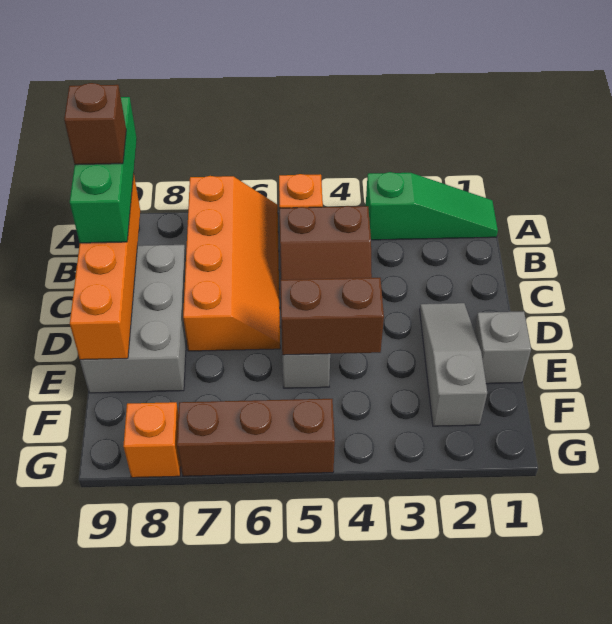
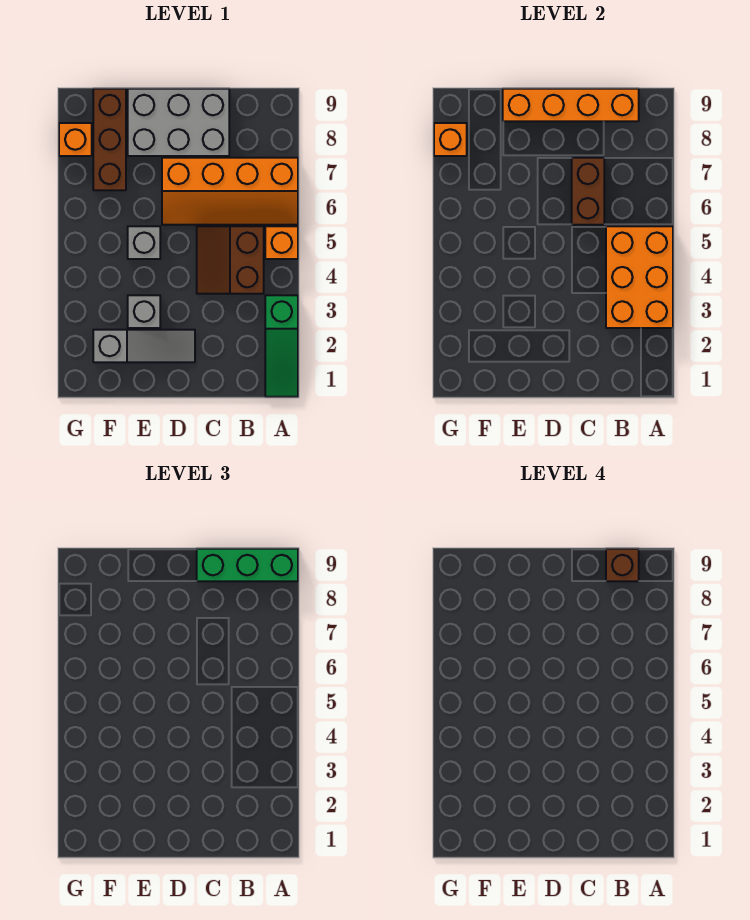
none -> orange 2x3 brick [606,226,673,328]
grey 1x1 brick [474,311,531,384] -> grey 1x1 brick moved to [128,295,160,328]
brown 1x2 brick [280,278,384,355] -> brown 1x2 brick moved to [572,158,604,225]
brown 1x3 brick [177,399,335,476] -> brown 1x3 brick moved to [93,89,126,190]
none -> orange 1x1 brick [434,123,467,156]

